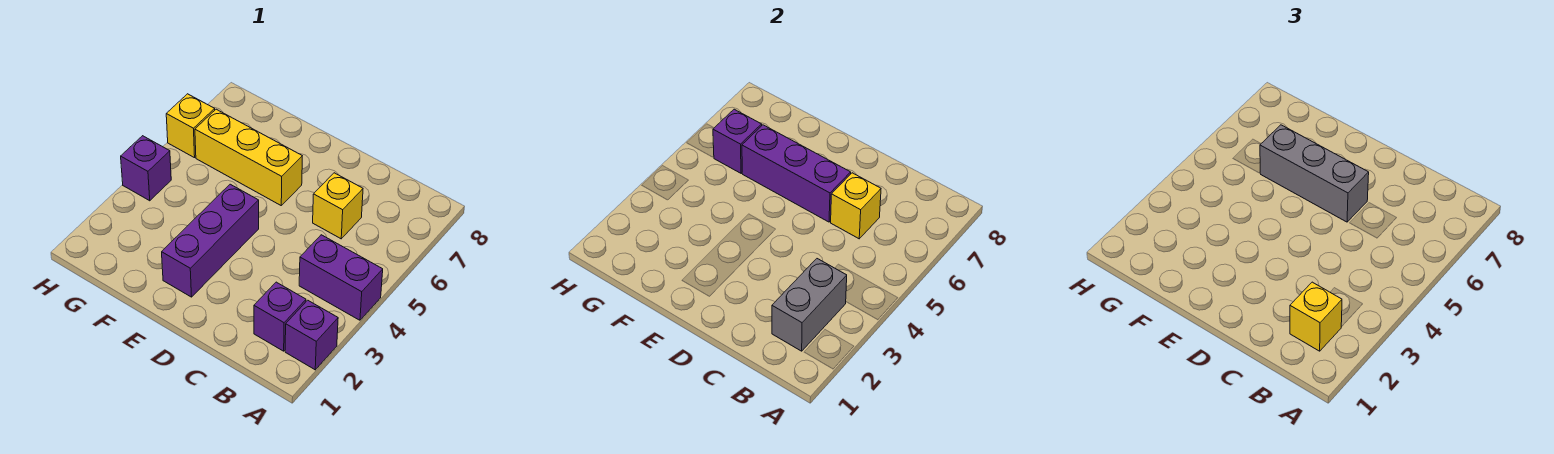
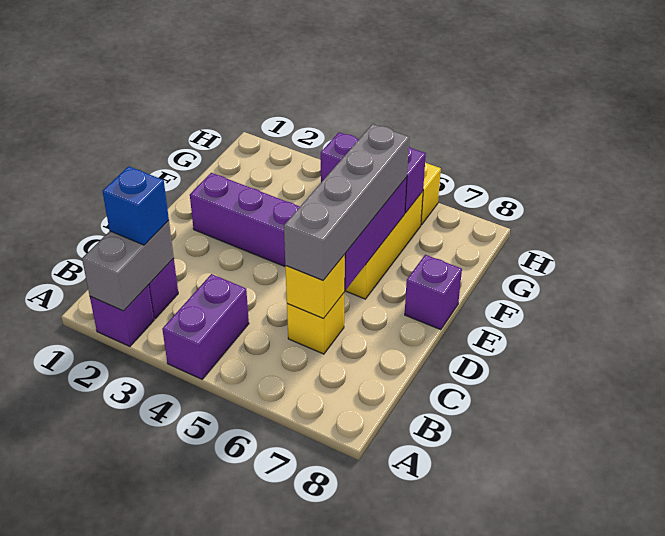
grey 1x2 brick [772,259,847,351] -> grey 1x2 brick turned to [82,220,174,311]
yellow 1x1 brick [1290,282,1342,351] -> blue 1x1 brick [102,166,169,245]
grey 1x3 brick [1260,125,1369,222] -> grey 1x4 brick [284,124,409,280]
none -> purple 1x1 brick [405,255,462,330]

